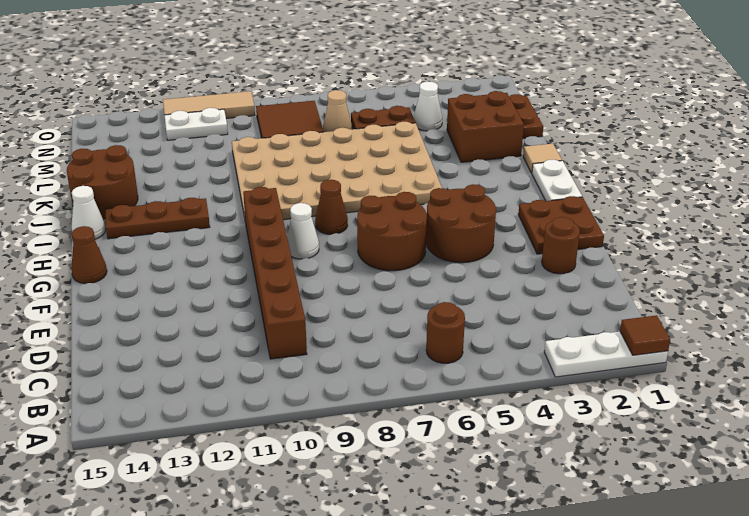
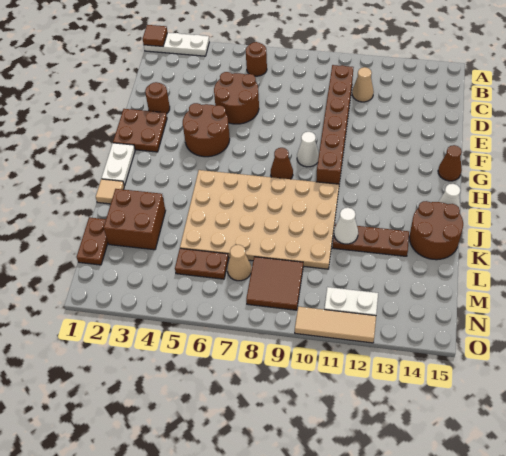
none -> tan 1x1 cone [352,67,374,102]
brown 2x2 round brick [357,192,427,271] -> brown 2x2 round brick moved to [214,72,259,124]
brown 1x3 plate [105,198,210,239] -> brown 1x3 plate moved to [333,224,409,256]
white 1x1 cone [413,81,442,131] -> white 1x1 cone moved to [334,208,358,244]

